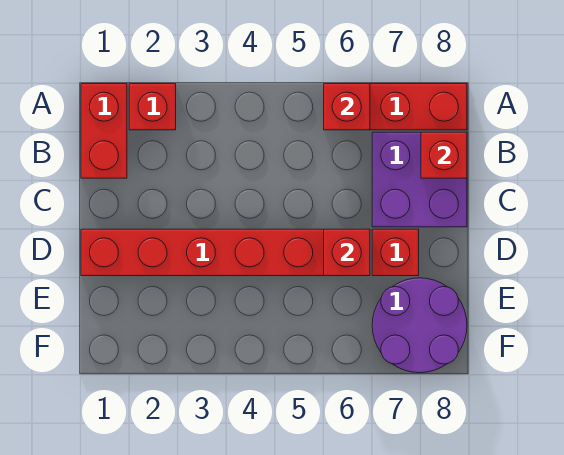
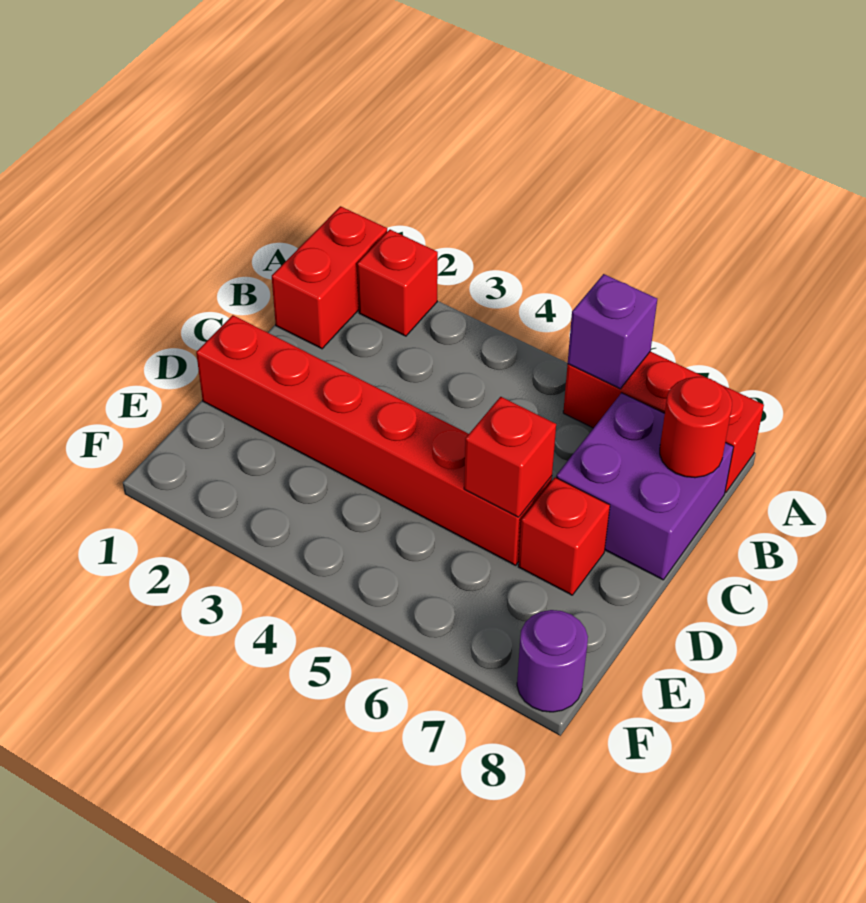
red 1x1 brick [324,84,370,130] -> purple 1x1 brick [568,274,657,389]
red 1x1 brick [421,132,467,178] -> red 1x1 round brick [660,377,732,478]
purple 2x2 round brick [372,278,467,373] -> purple 1x1 round brick [517,610,588,712]

